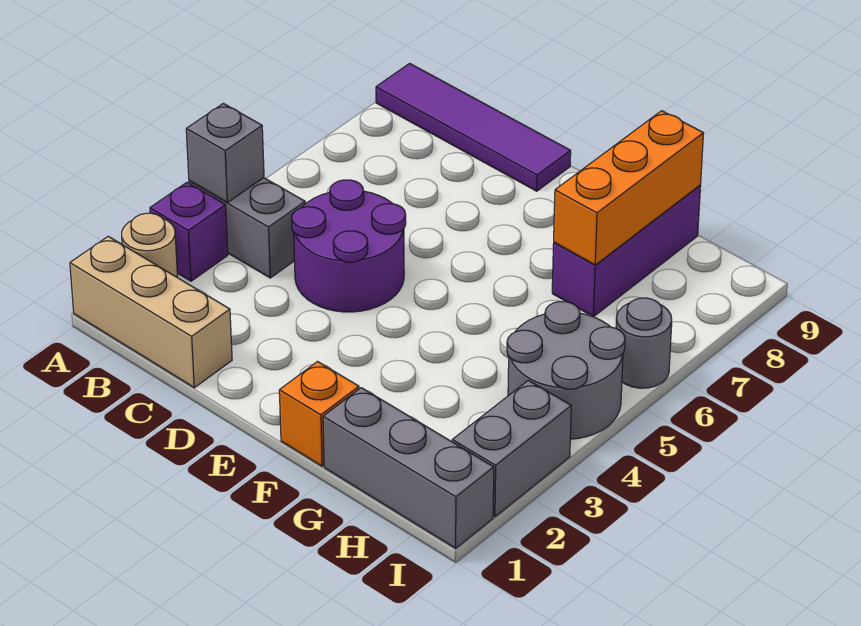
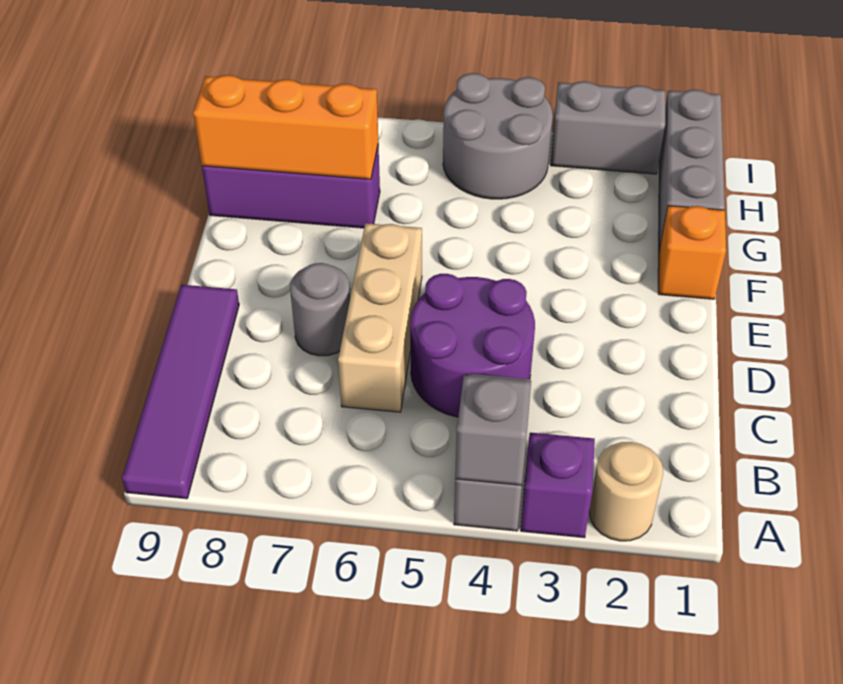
tan 1x3 brick [70,236,232,388] -> tan 1x3 brick moved to [338,223,422,412]
grey 1x1 round brick [616,298,672,388] -> grey 1x1 round brick moved to [290,263,350,356]

